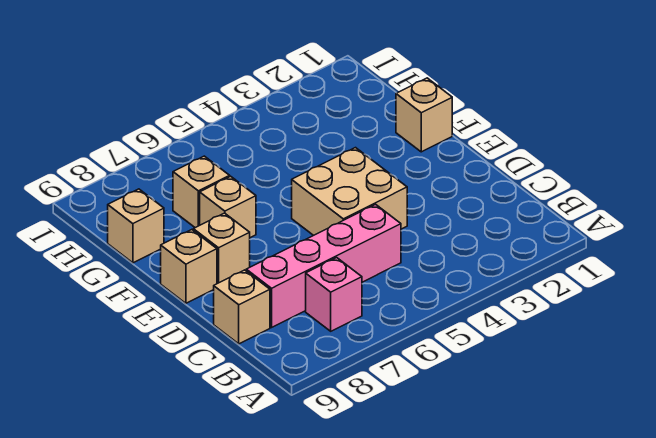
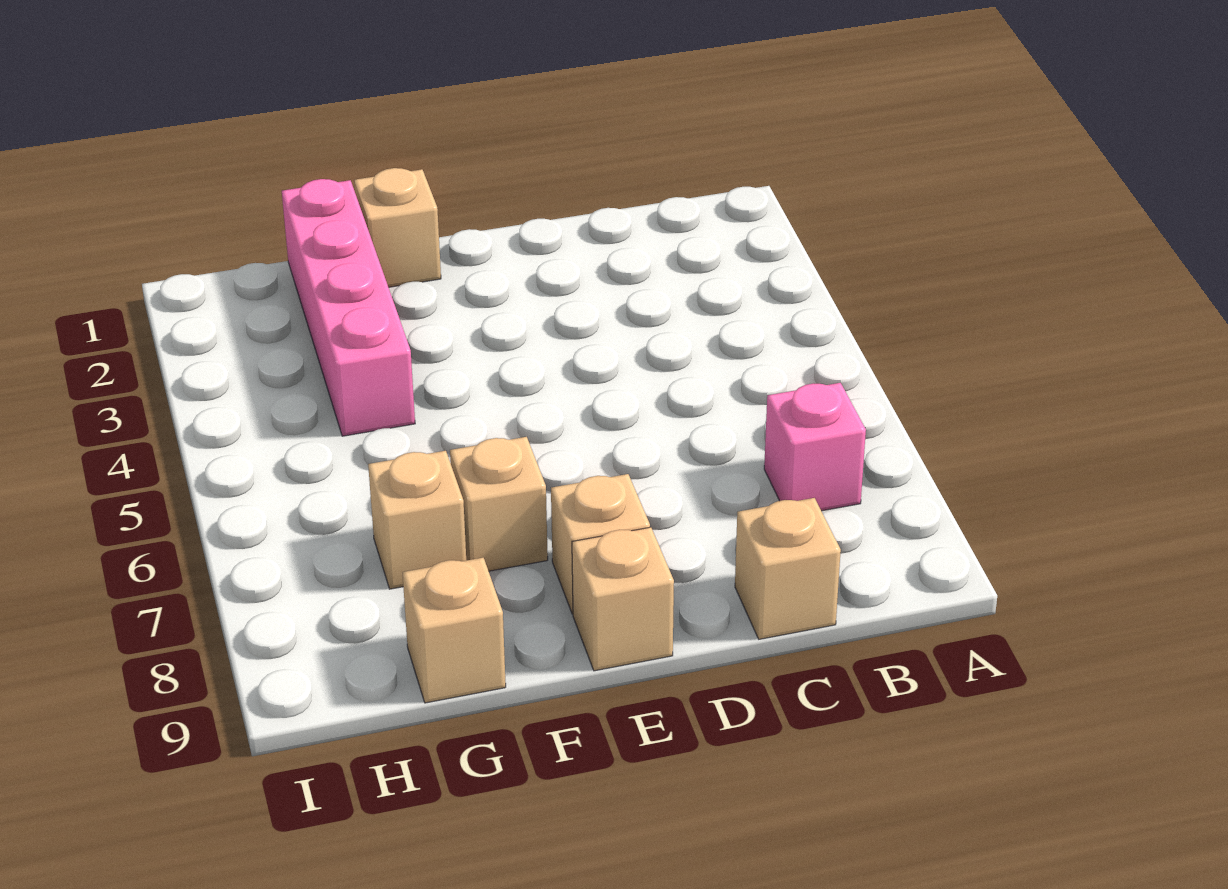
pink 1x4 brick [246,204,401,327] -> pink 1x4 brick moved to [282,179,415,436]
tan 2x2 brick [292,148,407,235] -> none

